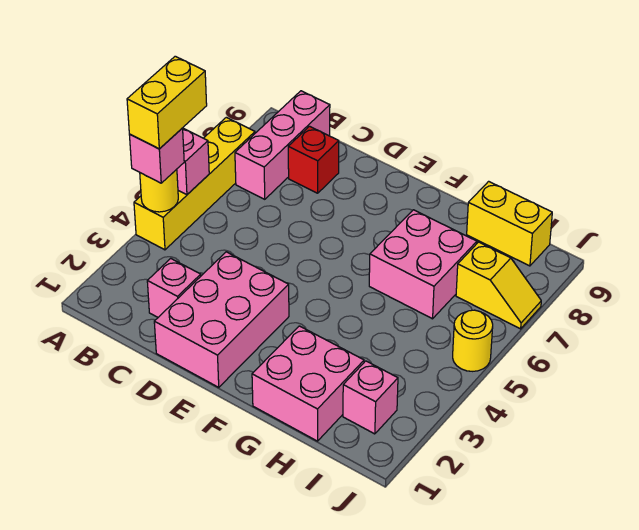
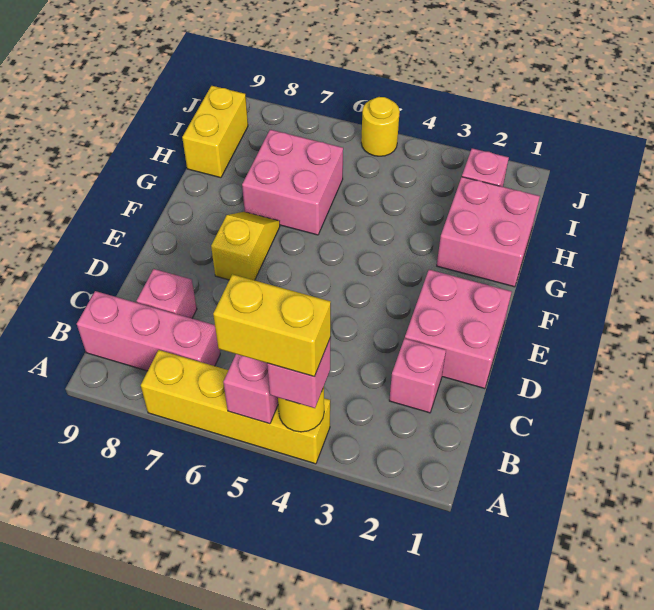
red 1x1 brick [288,126,339,193] -> pink 1x1 brick [137,269,197,318]
pink 2x3 brick [154,252,289,387] -> pink 2x2 brick [405,270,512,389]
yellow 1x2 slope [456,242,541,329] -> yellow 1x2 slope moved to [211,212,280,280]

